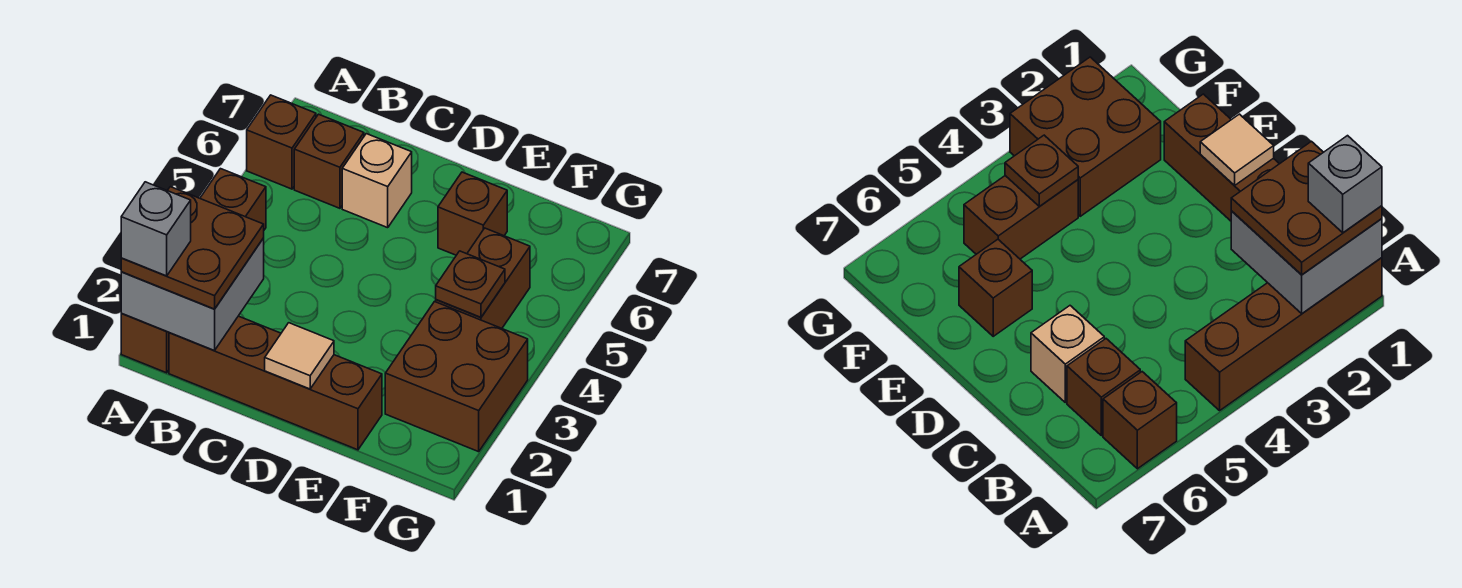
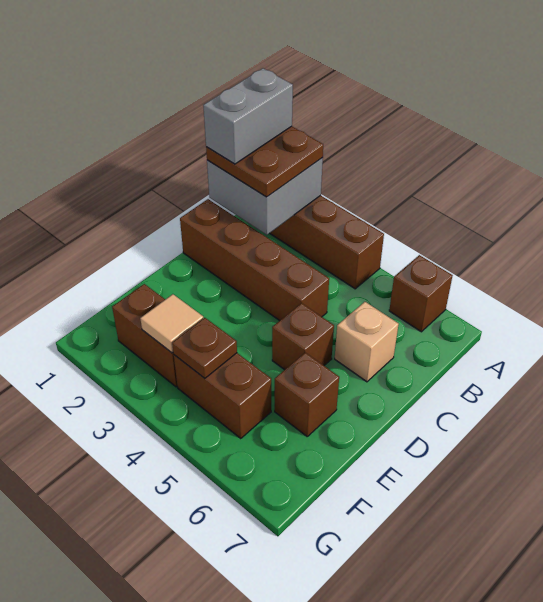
grey 1x1 brick [121,182,191,276] -> grey 1x2 brick [203,68,293,164]
brown 1x4 brick [169,316,382,450] -> brown 1x4 brick turned to [180,199,329,321]
brown 1x1 brick [294,114,364,208] -> brown 1x1 brick moved to [272,303,334,370]
tan 1x1 tile [265,323,334,389] -> tan 1x1 tile moved to [140,294,203,353]
brown 2x2 brick [385,302,528,452] -> brown 1x2 brick [112,284,177,387]

